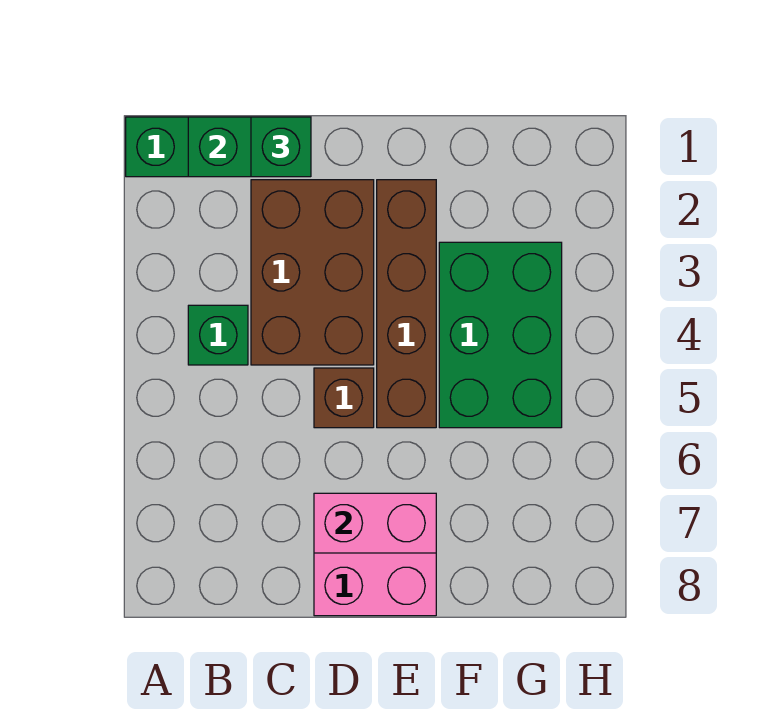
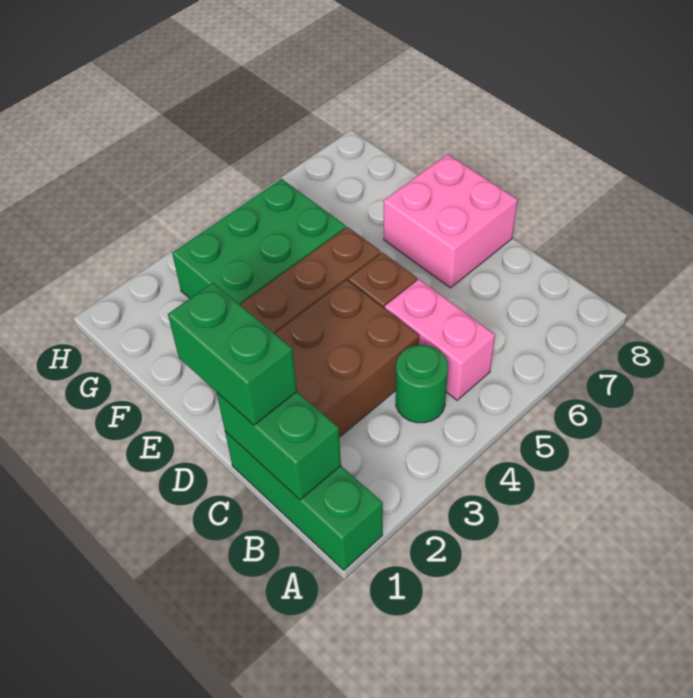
green 1x1 brick [188,305,248,365] -> green 1x1 round brick [396,345,448,423]
green 1x1 brick [251,117,311,177] -> green 1x2 brick [168,282,297,425]
pink 1x2 brick [314,493,436,553] -> pink 1x2 brick moved to [385,279,495,400]

